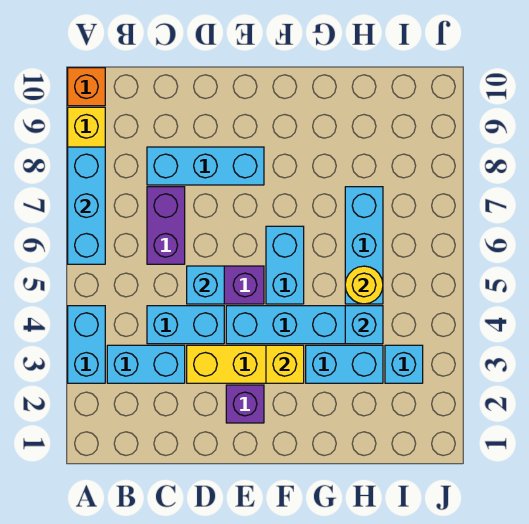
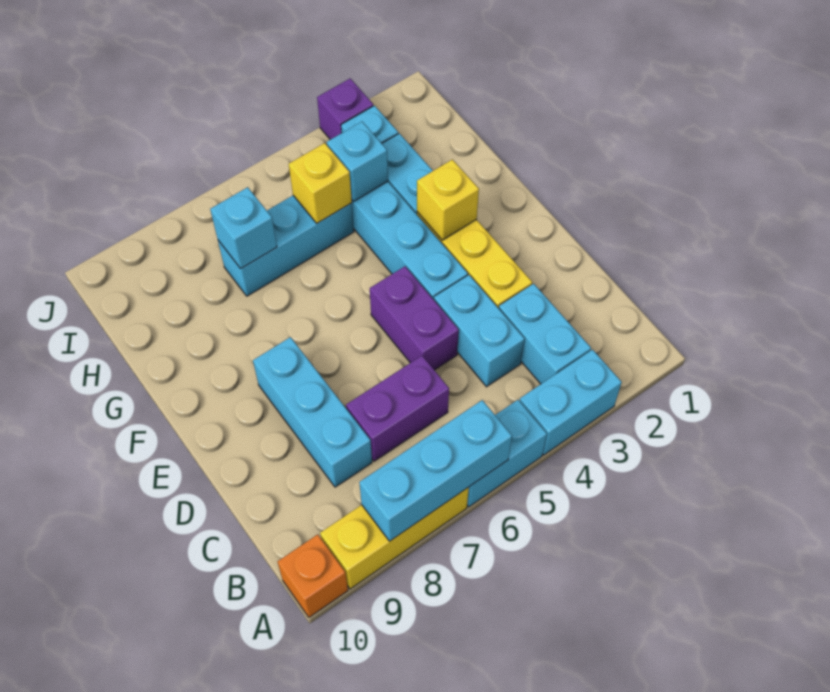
cyan 1x1 brick [187,266,224,304] -> cyan 1x1 brick moved to [210,187,277,269]
purple 1x1 brick [226,385,264,423] -> purple 1x1 brick moved to [317,78,373,140]
cyan 1x2 brick [266,226,304,304] -> cyan 1x2 brick moved to [467,400,547,507]
yellow 1x1 round brick [345,266,383,304] -> yellow 1x1 brick [289,143,352,223]

